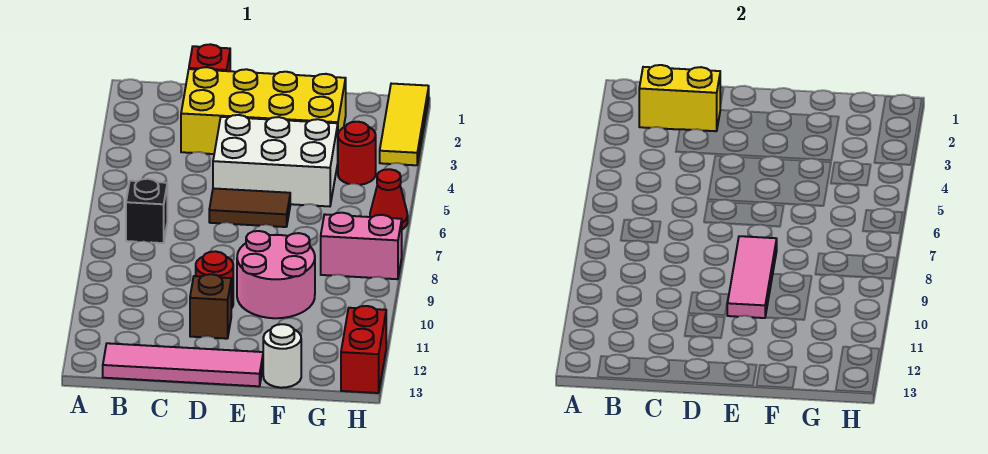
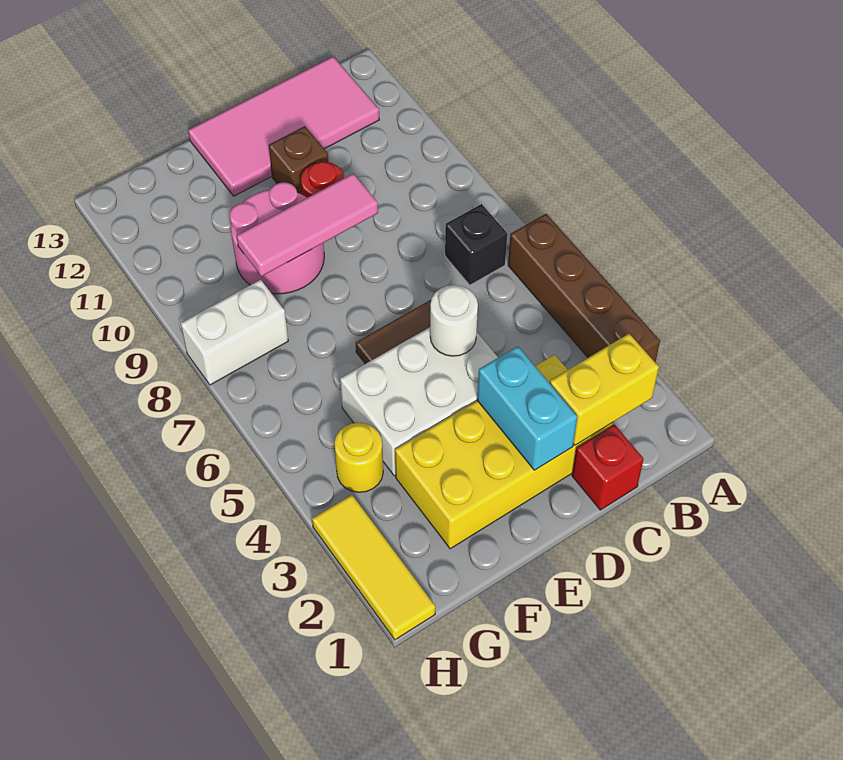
none -> brown 1x4 brick [508,214,660,362]
pink 1x4 tile [103,343,263,386] -> pink 2x4 tile [188,57,379,196]
none -> cyan 1x2 brick [477,346,577,470]
pink 1x3 tile [727,236,777,318] -> pink 1x3 tile turned to [237,174,378,276]
white 1x1 round brick [263,324,301,388] -> white 1x1 round brick moved to [430,285,478,356]
red 1x1 round brick [338,122,376,185] -> yellow 1x1 round brick [334,423,383,492]
pink 1x2 brick [321,213,402,279] -> white 1x2 brick [181,280,288,385]
red 1x1 cone [370,169,408,229] -> none
red 1x2 brick [341,306,386,393] -> none

